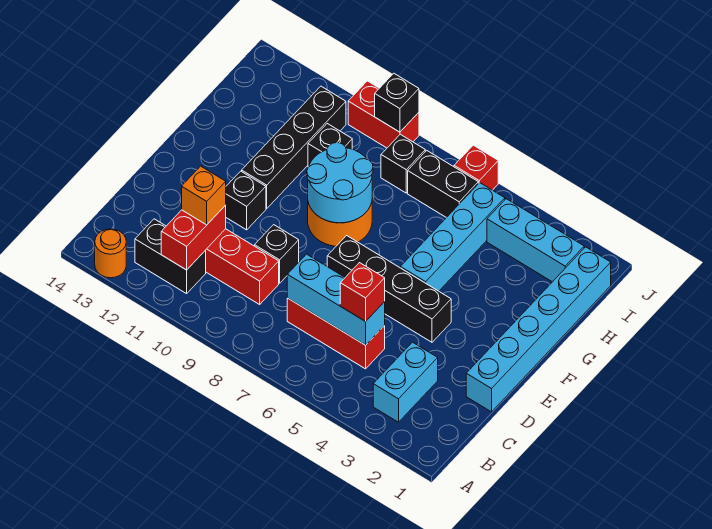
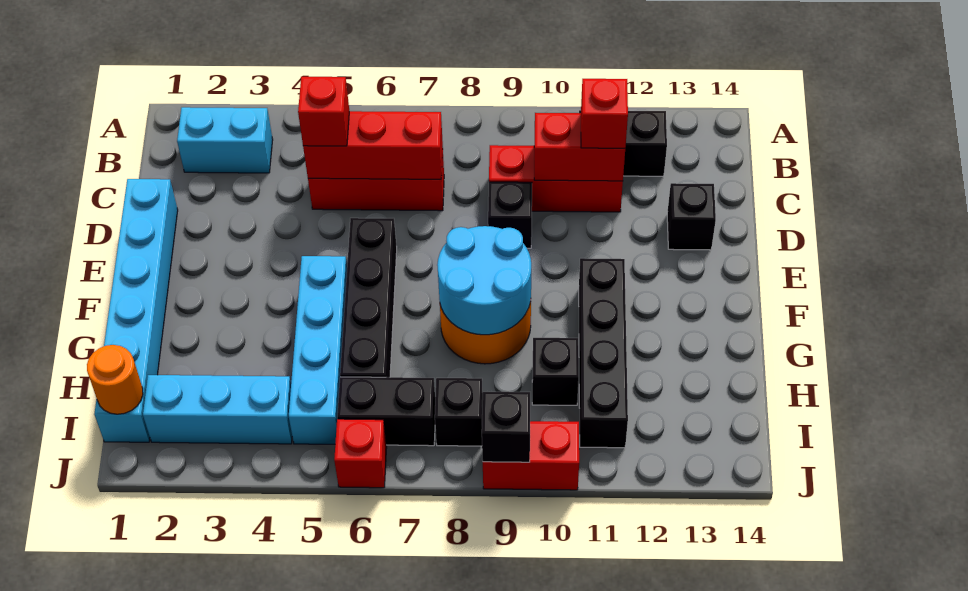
orange 1x1 round brick [95,229,126,278] -> orange 1x1 round brick moved to [87,345,143,414]
cyan 1x2 brick [373,342,438,422] -> cyan 1x2 brick turned to [177,107,273,173]
red 1x2 brick [161,205,226,270] -> red 1x2 brick turned to [534,113,625,181]
cyan 1x3 brick [287,254,385,345] -> red 1x3 brick [303,111,443,179]
orange 1x1 brick [182,166,226,225] -> red 1x1 brick [581,79,628,148]
black 1x4 brick [327,236,451,342] -> black 1x4 brick turned to [340,218,397,377]
black 1x1 brick [226,171,266,230] -> black 1x1 brick moved to [667,183,716,250]

